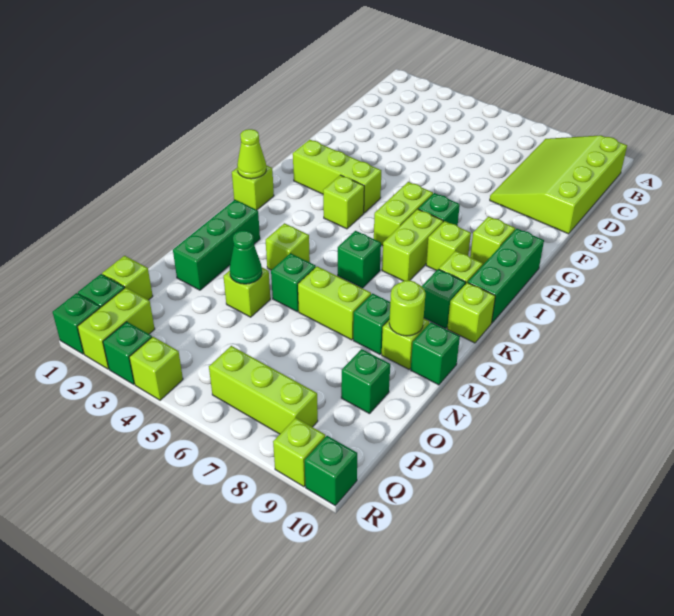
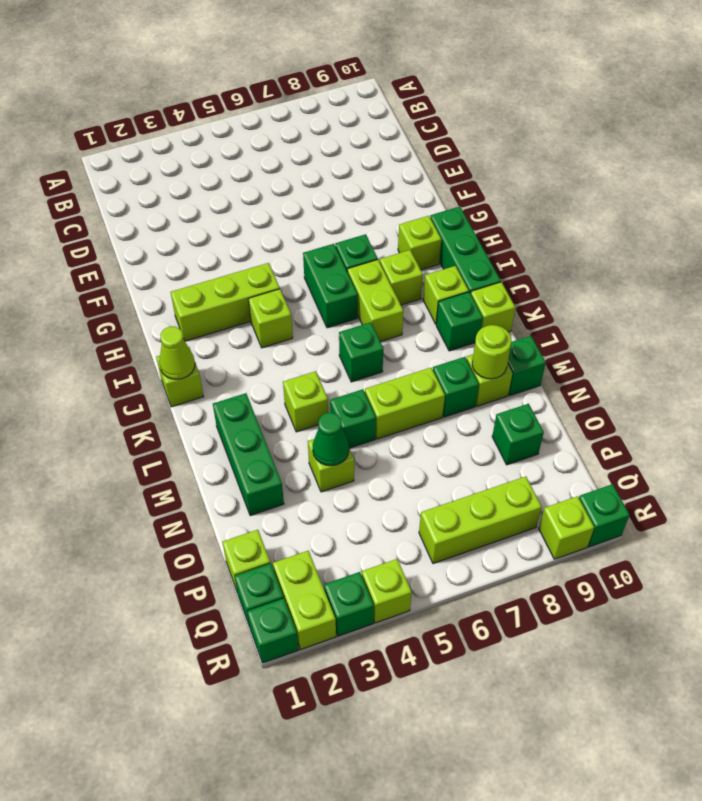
lime 3x4 slope [490,135,627,234] -> none
lime 1x2 brick [374,182,433,246] -> green 1x2 brick [303,244,358,328]

